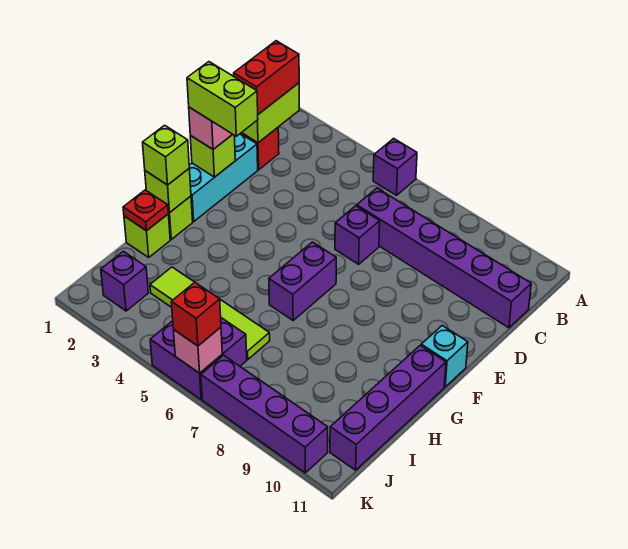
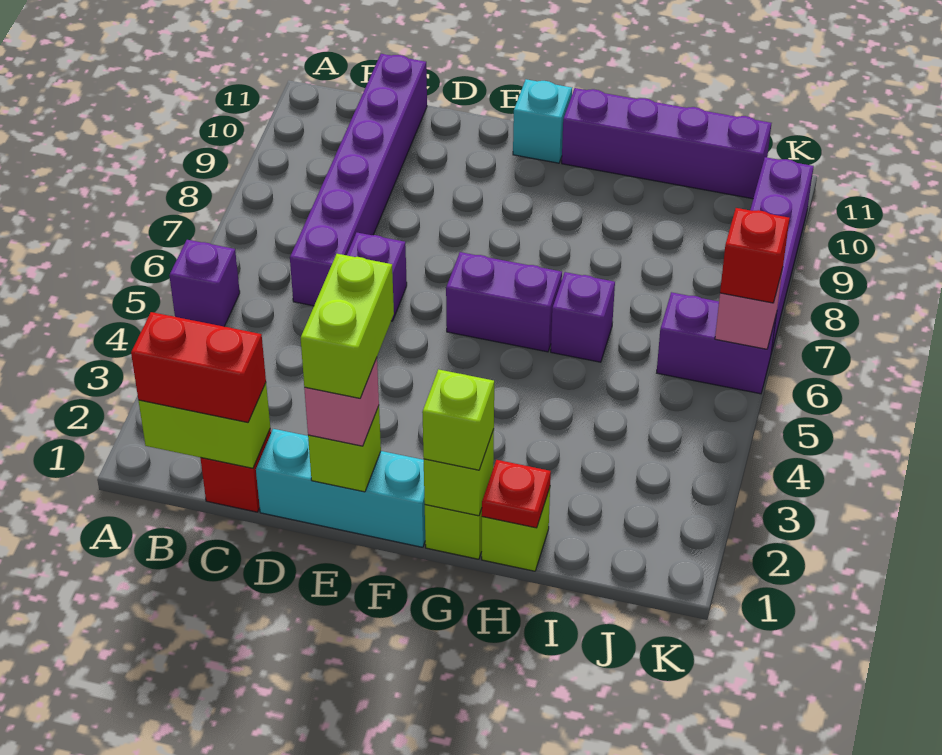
lime 1x4 tile [150,267,270,359] -> none
purple 1x1 brick [101,251,148,311] -> purple 1x1 brick moved to [551,272,615,362]
purple 2x2 brick [150,318,247,400] -> purple 1x2 brick [657,292,776,394]

